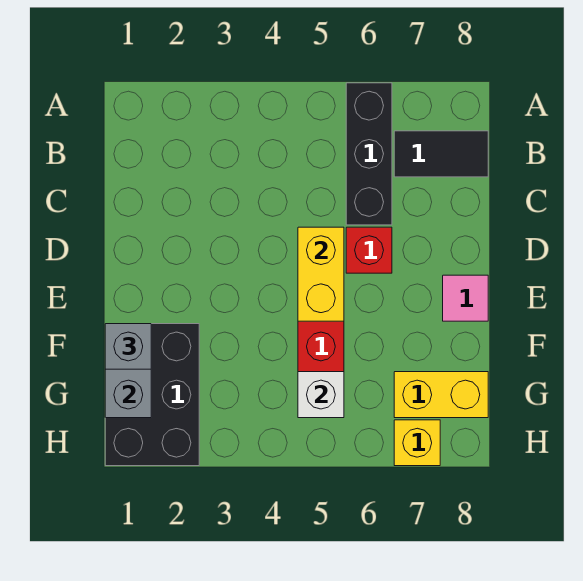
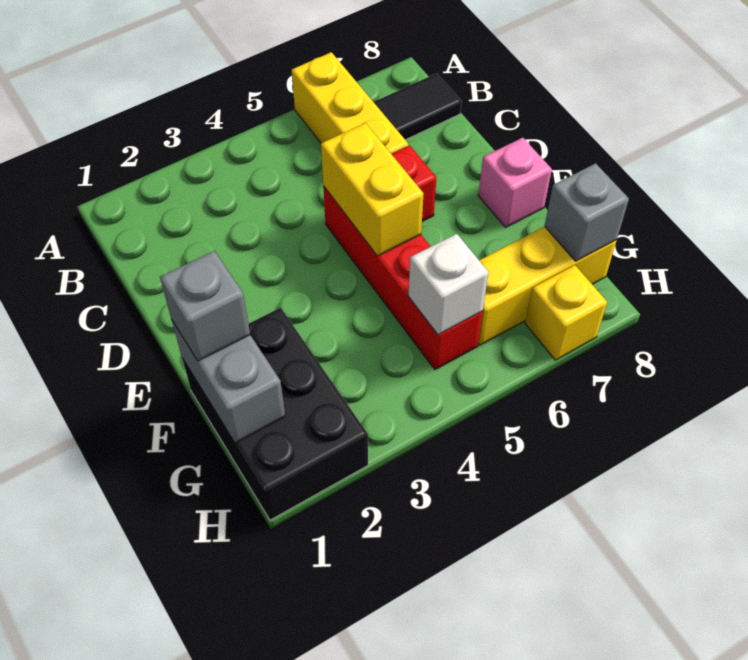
black 1x3 brick [346,83,392,225] -> yellow 1x3 brick [292,52,408,154]
pink 1x1 tile [443,275,488,321] -> pink 1x1 brick [478,138,552,227]
yellow 1x2 brick [394,372,488,418] -> yellow 1x3 brick [478,227,617,345]
none -> grey 1x1 brick [545,163,629,261]

